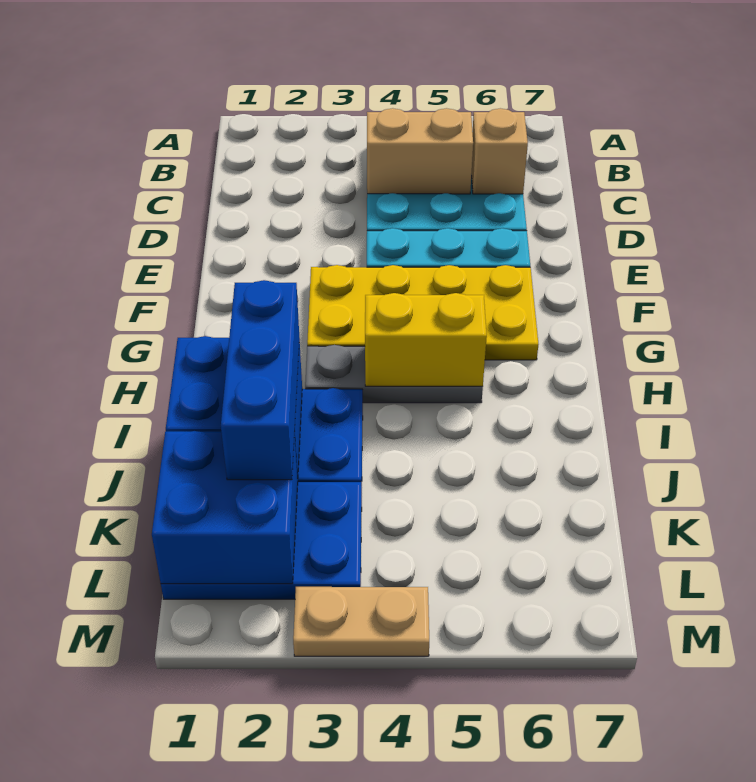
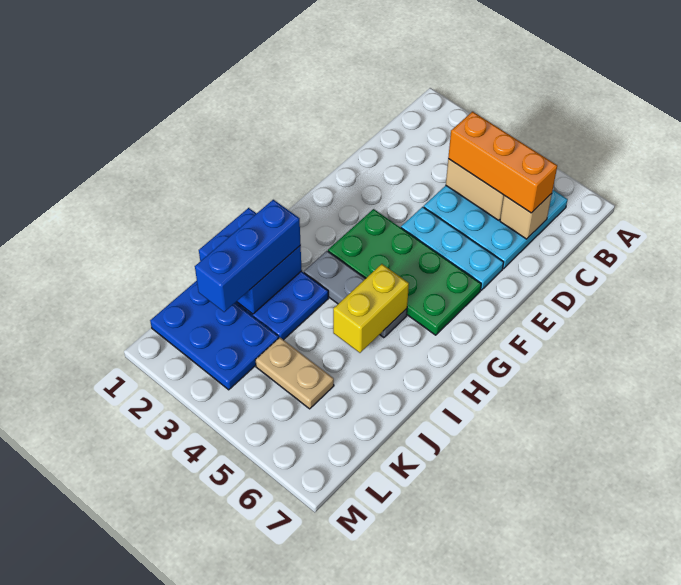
none -> orange 1x3 brick [448,112,557,213]
yellow 2x4 plate [307,265,538,360] -> green 2x4 plate [328,209,481,335]
yellow 1x2 brick [365,293,487,386] -> yellow 1x2 brick turned to [333,264,409,353]
blue 2x2 brick [152,431,298,584] -> none
tan 1x2 plate [293,587,429,656] -> tan 1x2 plate moved to [256,337,334,409]

